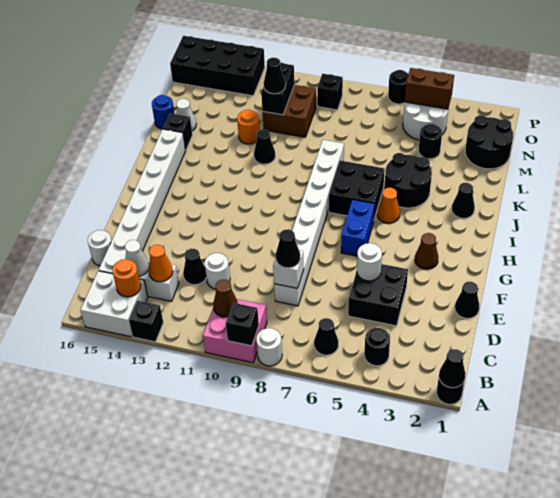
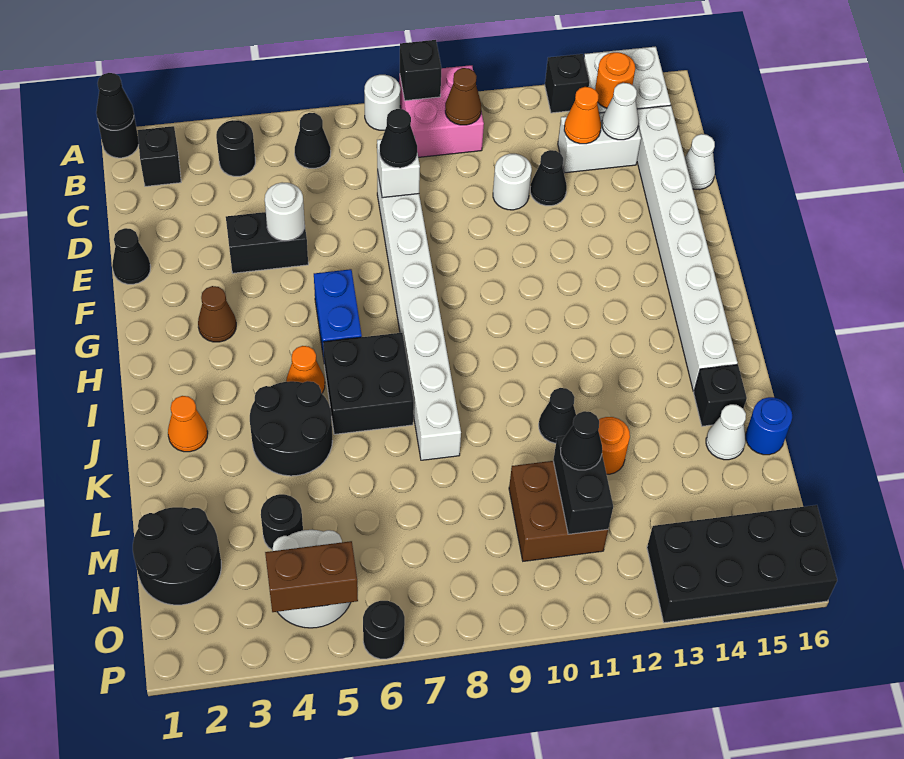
black 2x2 brick [348,264,408,326] -> black 1x2 brick [226,212,308,273]
white 1x1 round brick [88,230,112,266] -> white 1x1 cone [685,134,715,190]
black 1x1 cone [452,183,475,218] -> orange 1x1 cone [168,396,208,452]
black 1x1 brick [317,74,343,110] -> black 1x1 brick moved to [137,126,181,186]

